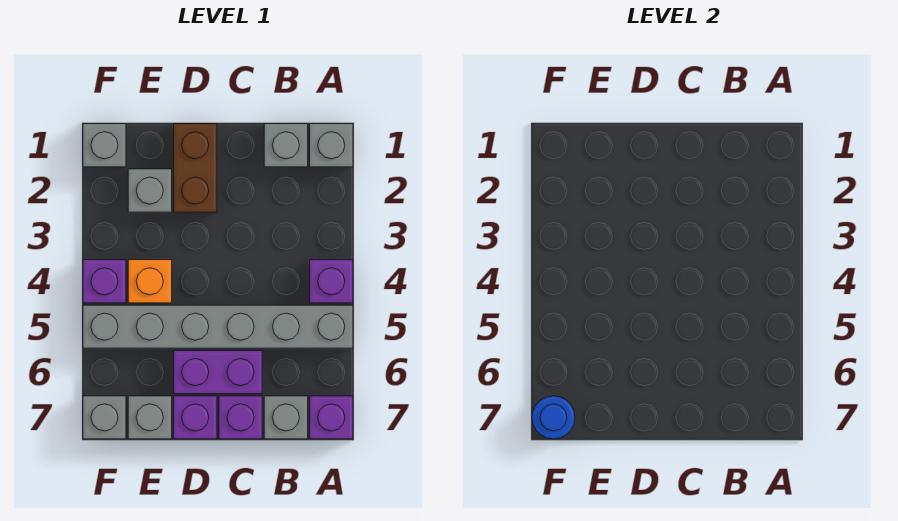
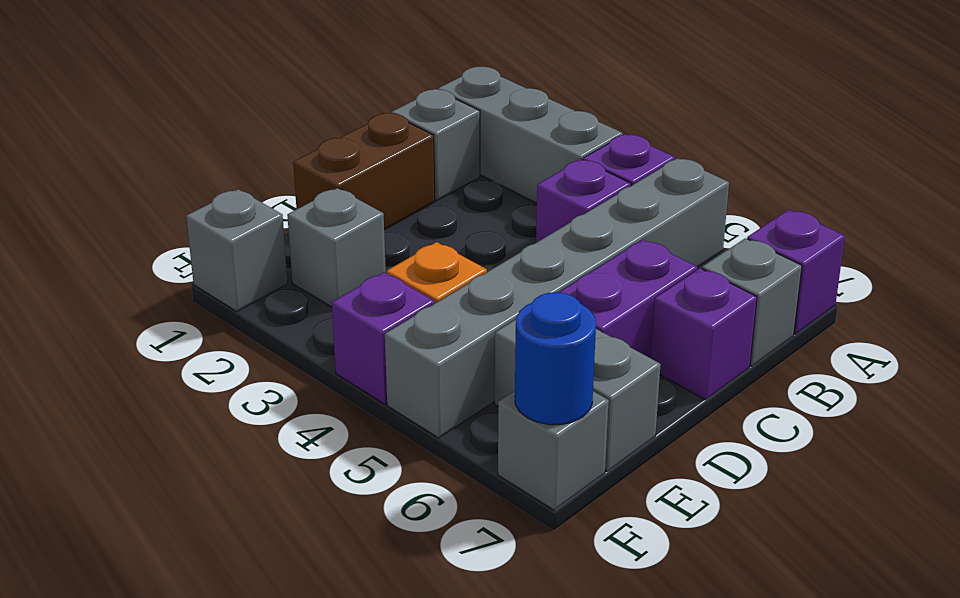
grey 1x1 brick [310,124,353,167] -> grey 1x3 brick [438,67,623,203]
brown 1x2 brick [174,124,217,212] -> brown 1x2 brick turned to [293,113,435,230]
purple 1x1 brick [174,396,217,439] -> purple 1x1 brick moved to [536,159,631,243]
grey 1x1 brick [128,396,172,439] -> grey 1x2 brick [495,319,661,471]

